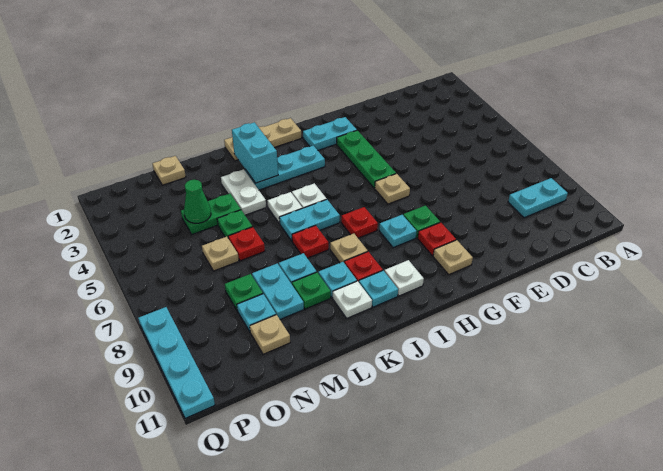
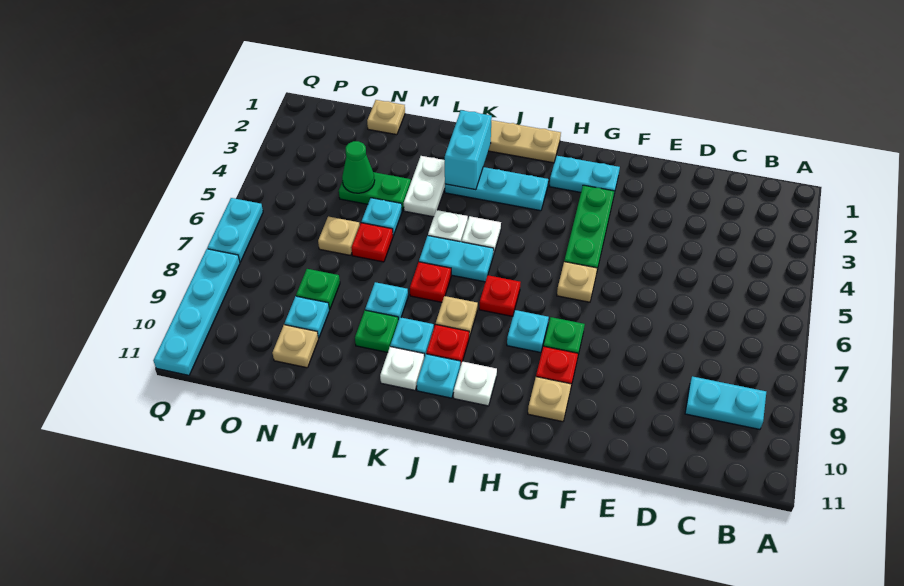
green 1x1 plate [217,210,252,237] -> cyan 1x1 plate [361,198,402,236]
cyan 1x2 plate [252,263,304,319] -> cyan 1x2 plate moved to [207,198,263,262]

